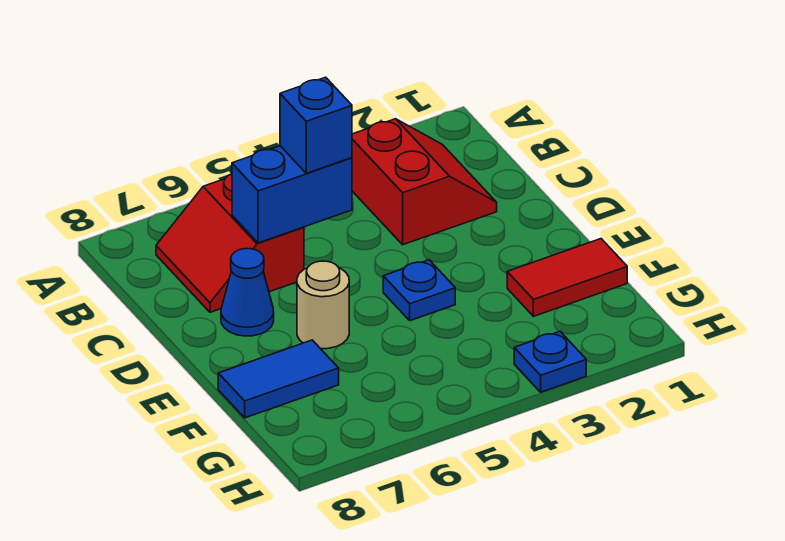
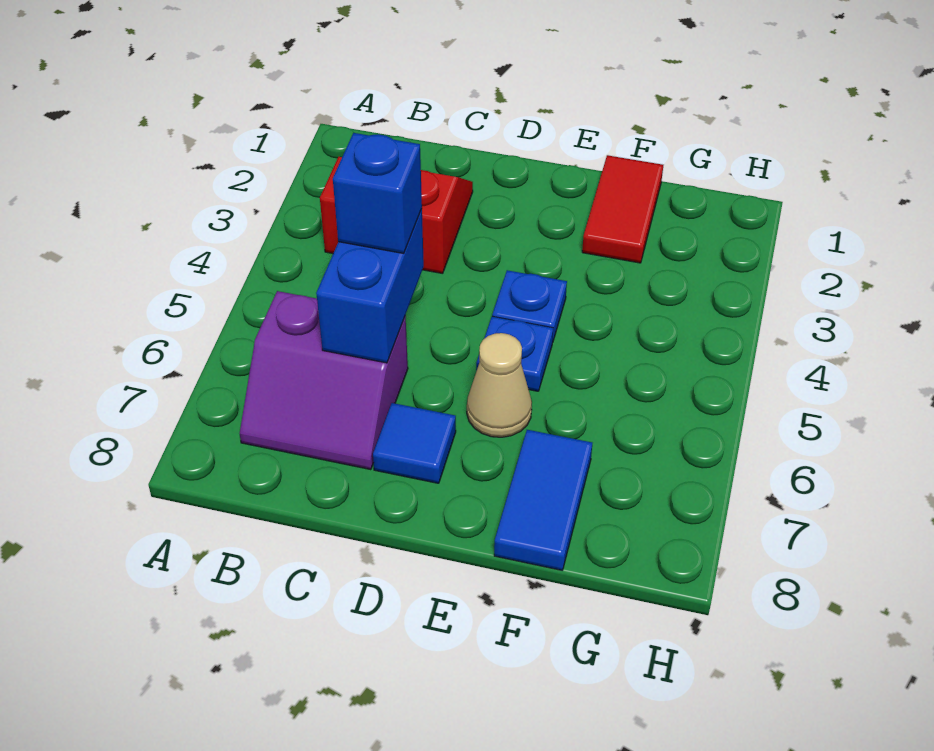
red 2x2 slope [156,174,304,312] -> purple 2x2 slope [240,291,408,470]
blue 1x1 cone [221,249,274,336] -> blue 1x1 tile [373,403,456,483]
tan 1x1 round brick [297,261,349,349] -> tan 1x1 cone [467,333,532,437]
blue 1x1 plate [514,331,586,392] -> blue 1x1 plate moved to [476,316,553,391]

